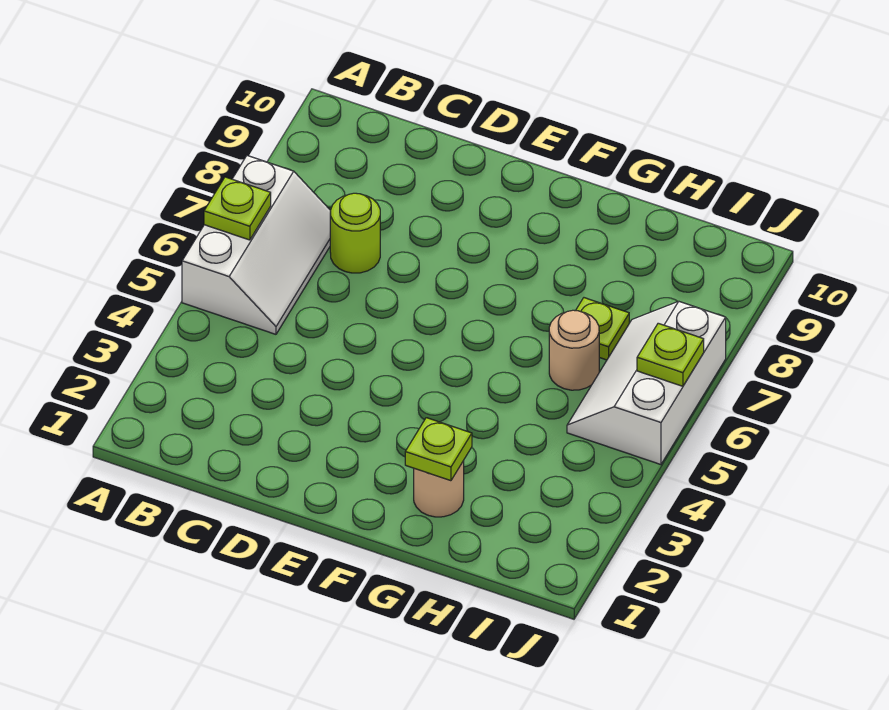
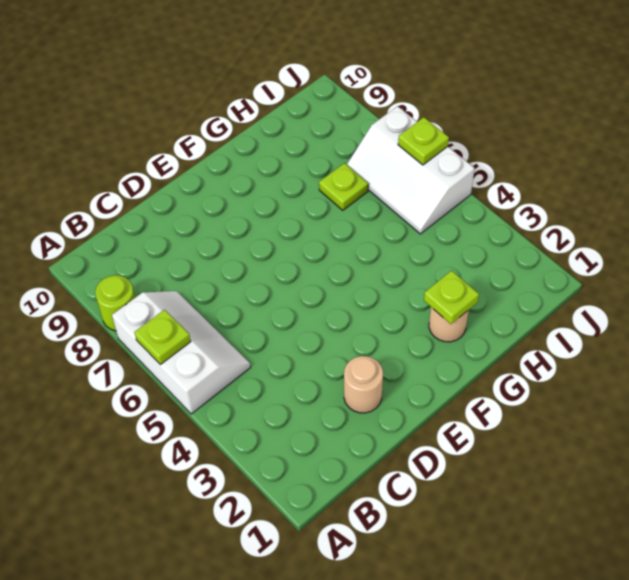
lime 1x1 round brick [330,193,380,273] -> lime 1x1 round brick moved to [95,275,135,331]
tan 1x1 round brick [549,310,599,390] -> tan 1x1 round brick moved to [344,356,383,413]

